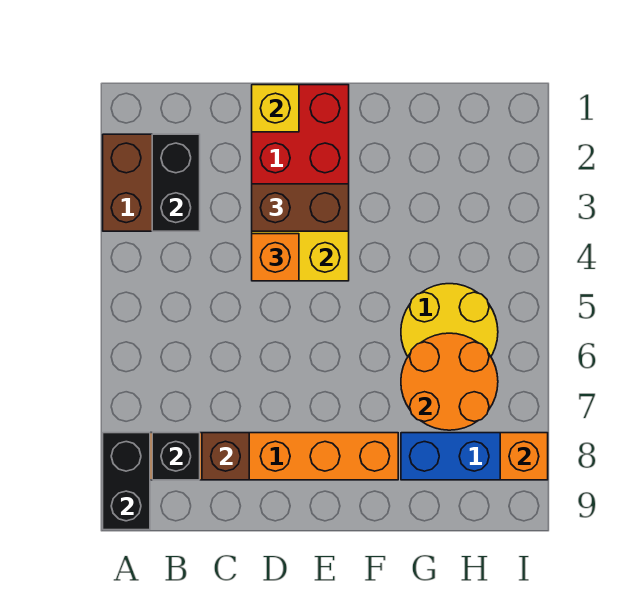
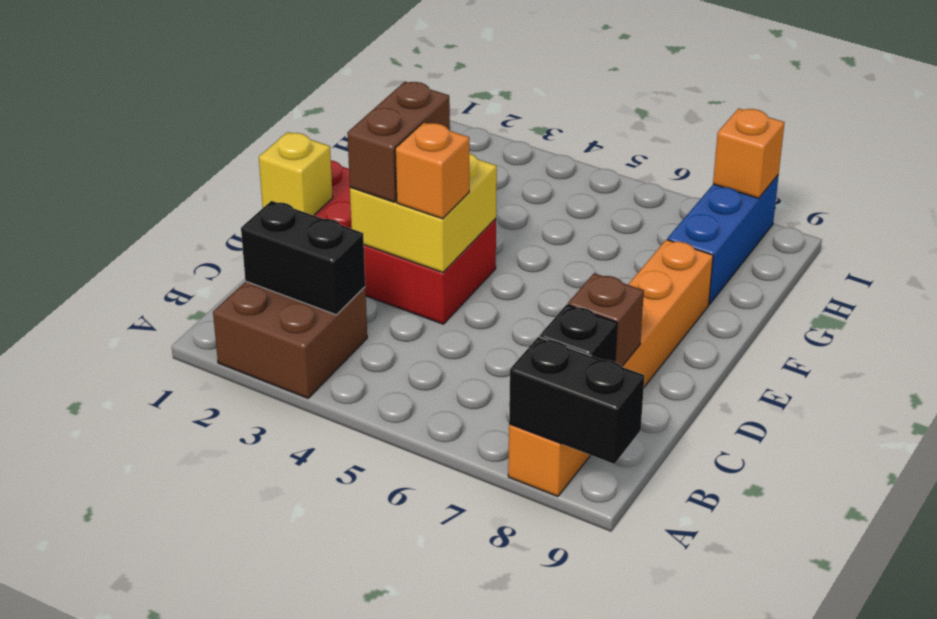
yellow 2x2 round brick [401,284,498,356] -> none
orange 2x2 round brick [401,333,498,430] -> none

